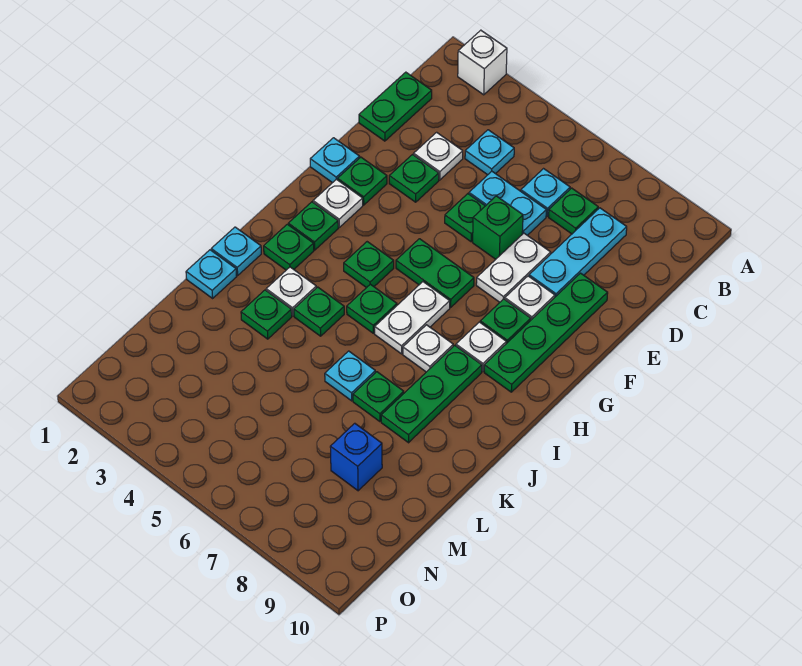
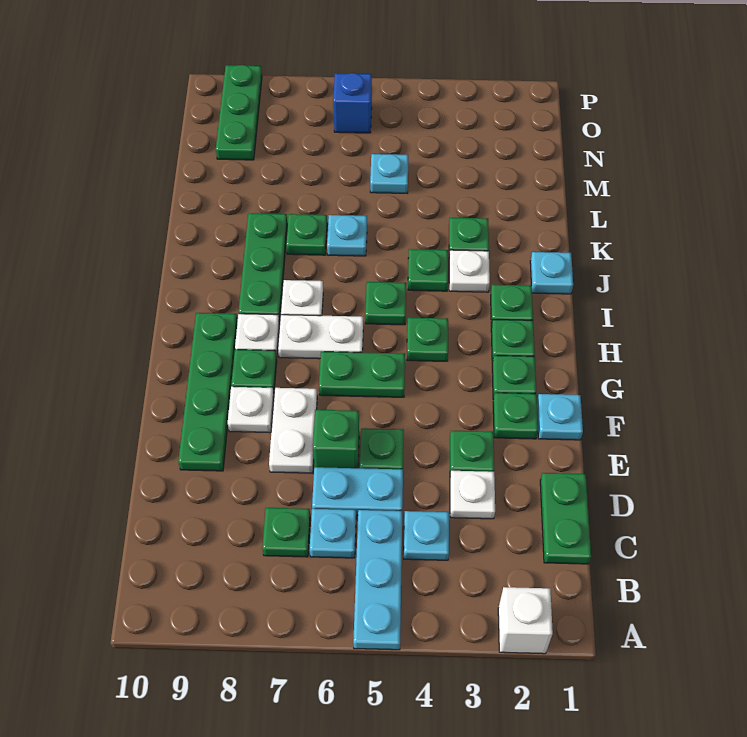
cyan 1x3 plate [529,208,627,297] -> cyan 1x3 plate moved to [353,510,402,650]
white 1x1 plate [313,179,363,227] -> green 1x1 plate [492,356,536,399]
white 1x2 plate [375,282,450,354] -> white 1x2 plate turned to [278,315,363,359]
cyan 1x1 plate [186,250,236,298] -> cyan 1x1 plate moved to [370,154,408,193]
blue 1x1 brick [330,423,382,491] -> blue 1x1 brick moved to [333,73,372,133]
none -> green 1x3 plate [216,65,262,160]

